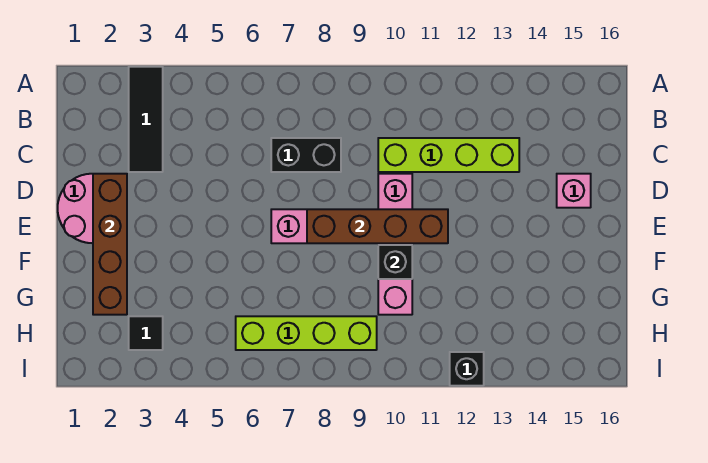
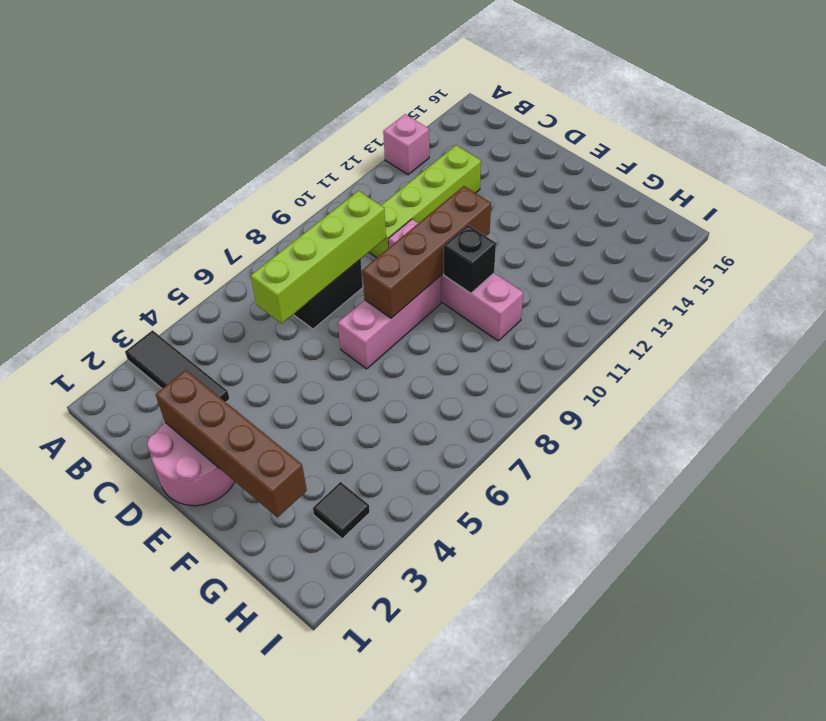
pink 1x1 brick [557,174,591,208] -> pink 1x1 brick moved to [383,114,429,175]
lime 1x4 brick [236,316,377,350] -> lime 1x4 brick moved to [251,191,386,324]
black 1x1 brick [450,352,484,386] -> none

